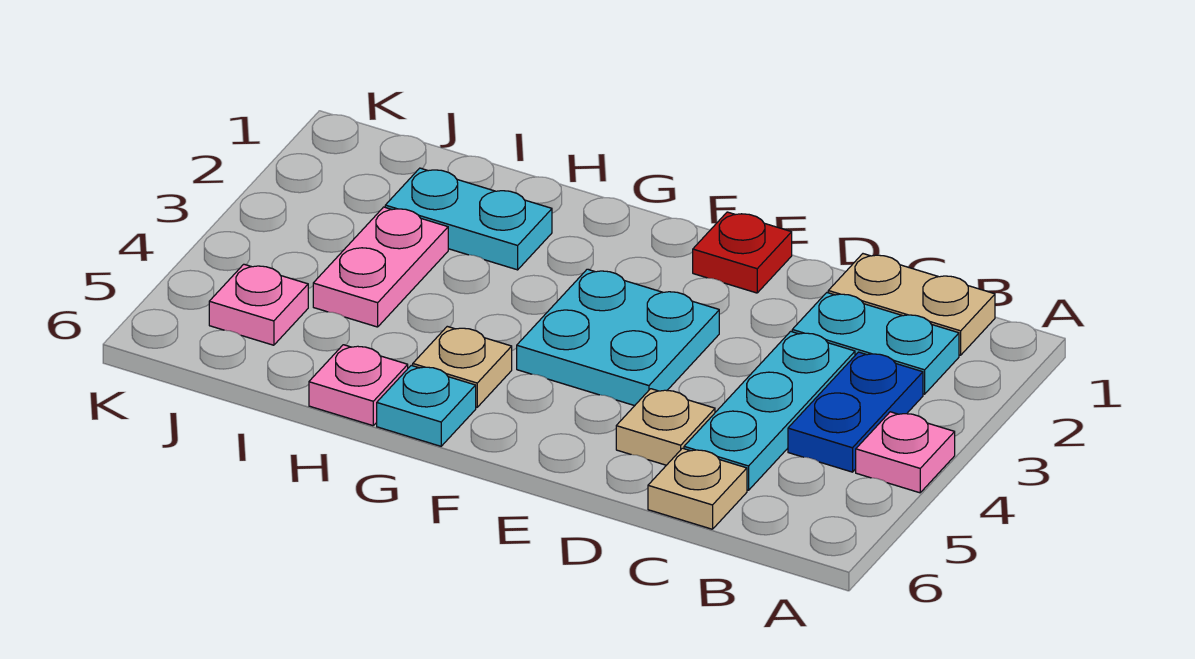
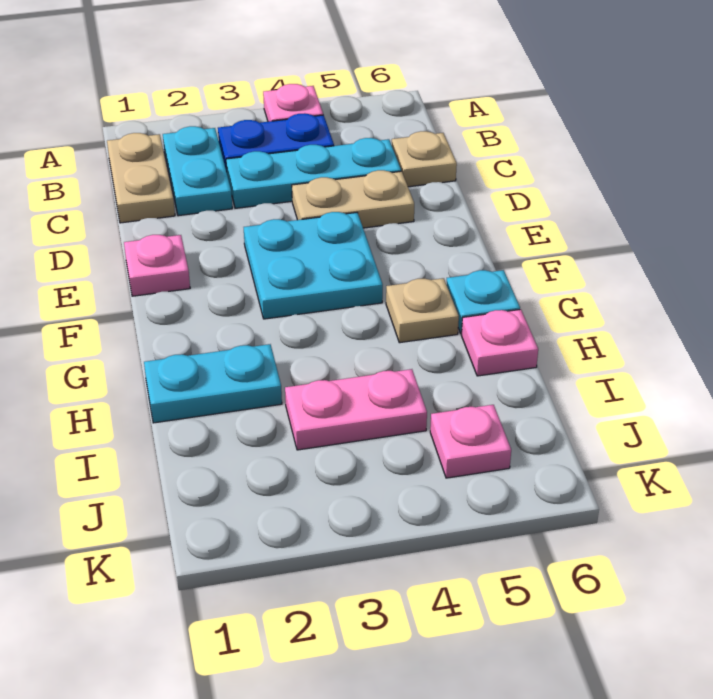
tan 1x1 plate [616,389,715,465] -> tan 1x2 plate [292,170,414,228]
red 1x1 plate [693,212,792,293] -> pink 1x1 plate [124,235,190,296]
cyan 1x2 plate [385,168,552,270] -> cyan 1x2 plate turned to [144,344,282,423]

